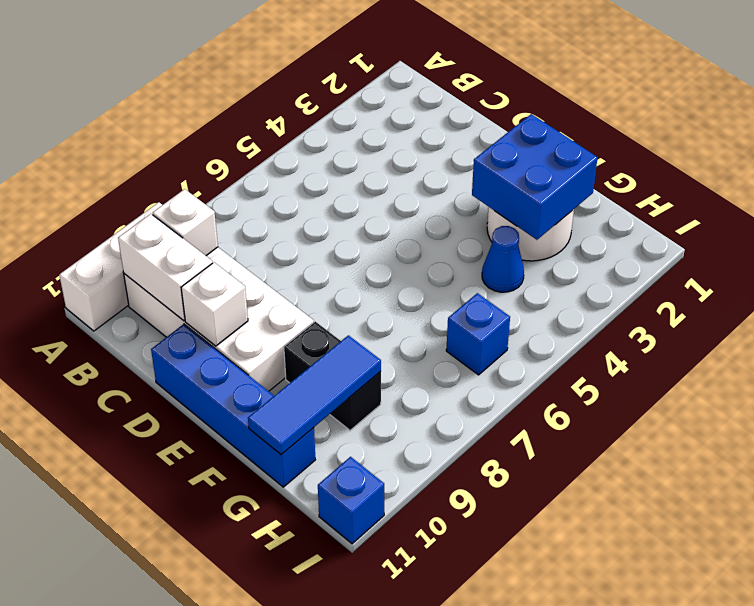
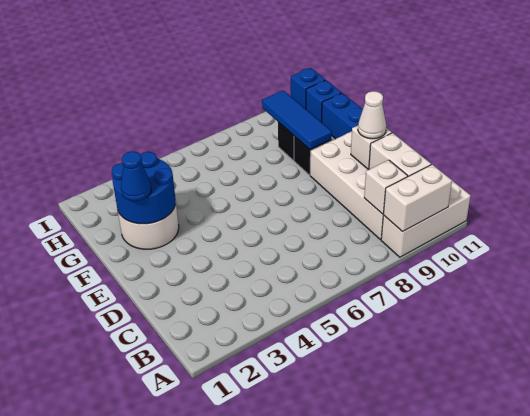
none -> white 1x2 brick [383,165,452,232]
none -> white 1x1 cone [358,91,386,139]
blue 2x2 brick [472,114,598,240] -> blue 2x2 round brick [112,152,176,224]
blue 1x1 cone [482,226,524,292] -> blue 1x1 cone moved to [121,151,151,201]
blue 1x3 tile [248,335,381,455] -> blue 1x3 tile turned to [262,90,332,150]
blue 1x1 brick [446,293,510,375] -> blue 1x1 brick moved to [306,80,342,122]

